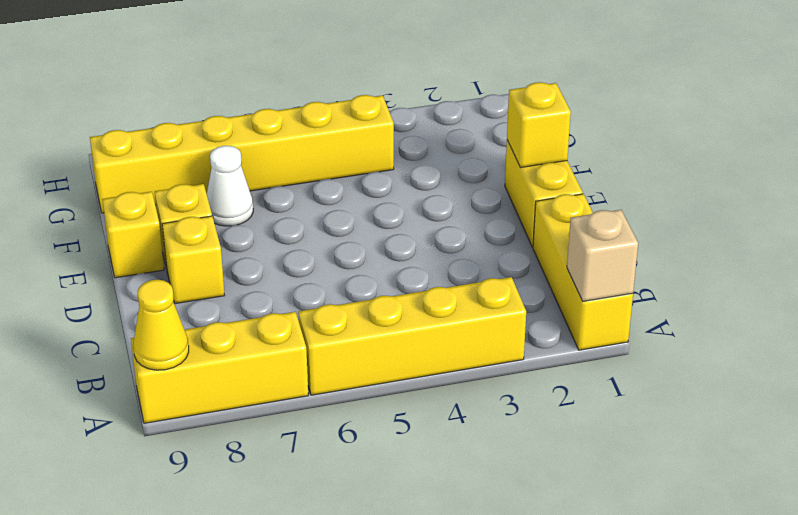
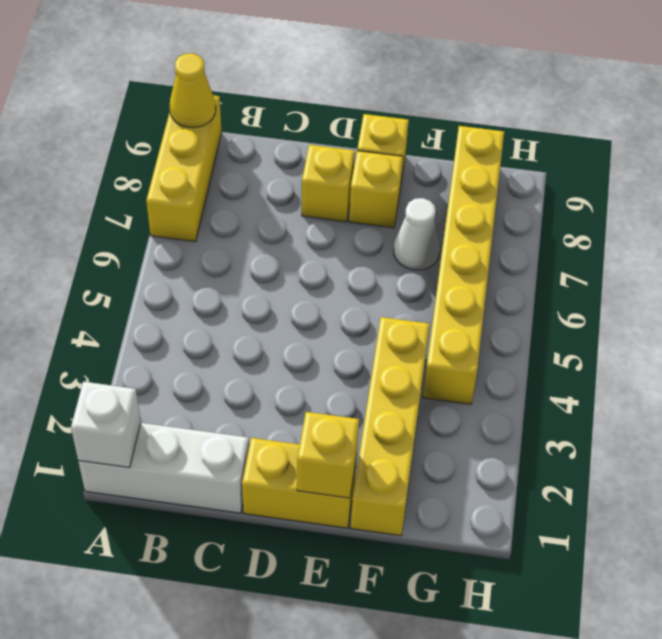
yellow 1x3 brick [533,194,633,350] -> white 1x3 brick [78,422,249,513]
tan 1x1 brick [567,210,638,301] -> white 1x1 brick [71,382,141,468]
yellow 1x4 brick [298,277,526,395] -> yellow 1x4 brick moved to [351,317,430,536]

